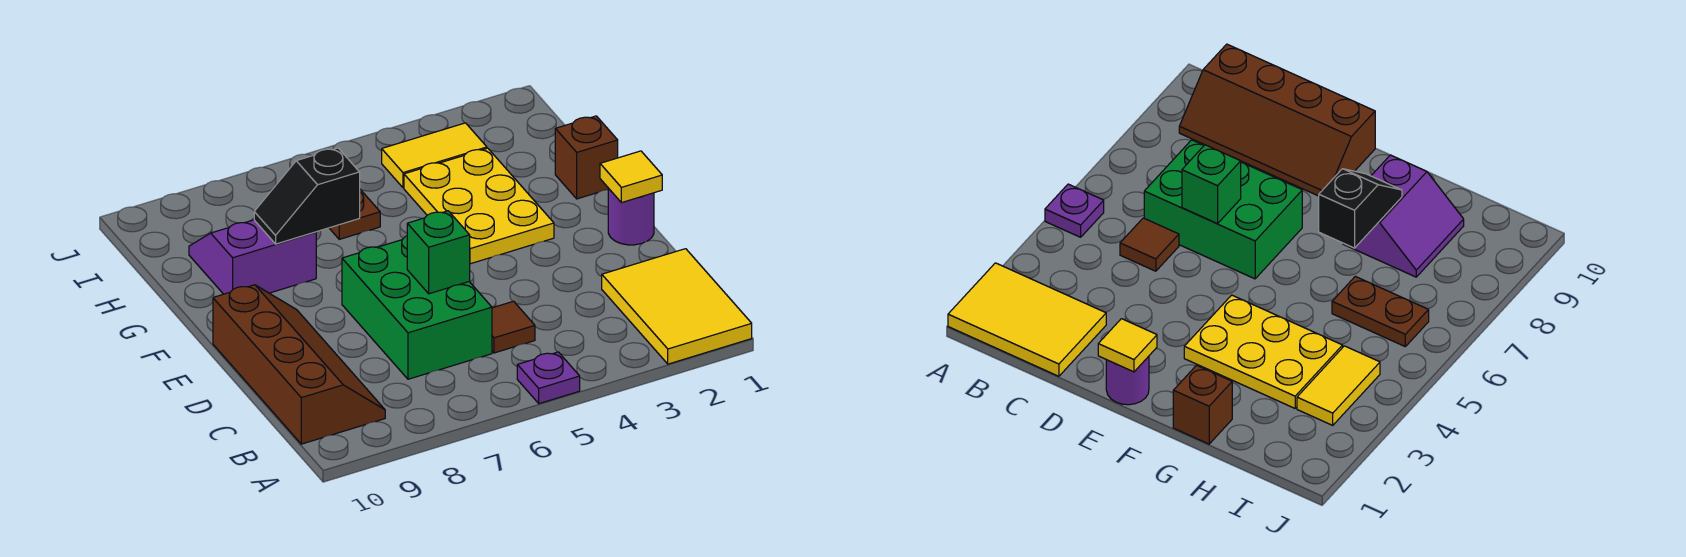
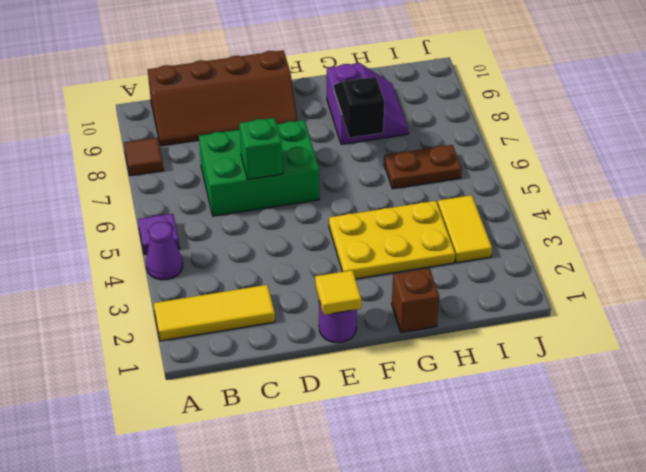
yellow 2x3 tile [602,249,752,364] -> yellow 1x3 tile [154,285,275,341]
none -> purple 1x1 cone [146,222,183,280]
brown 1x1 tile [492,301,535,353] -> brown 1x1 tile moved to [124,138,164,176]

